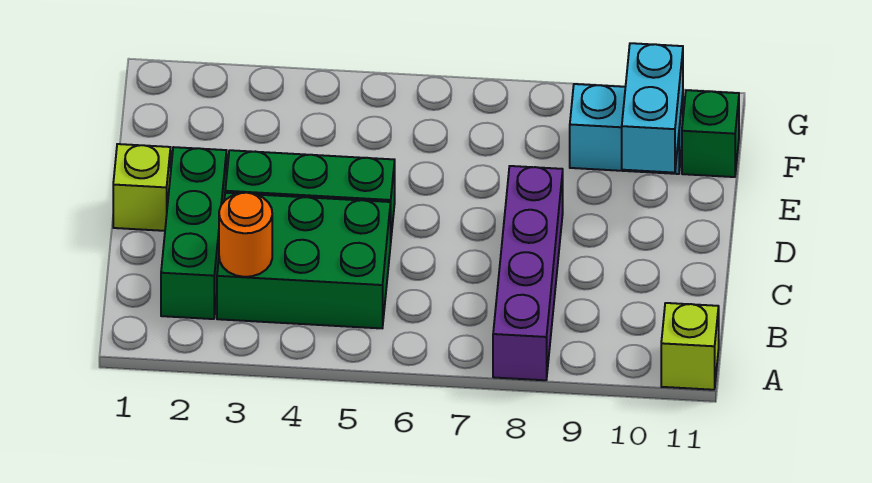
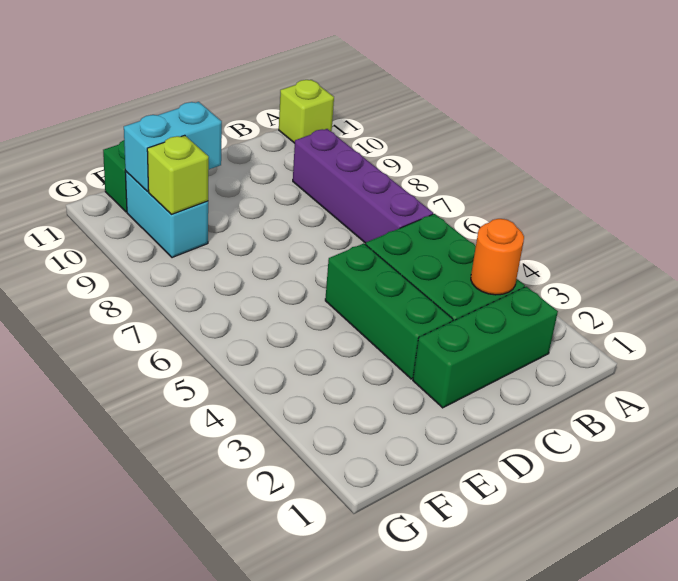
purple 1x4 brick [493,166,563,380] -> purple 1x4 brick turned to [293,129,433,243]
lime 1x1 brick [113,144,171,231] -> lime 1x1 brick moved to [147,135,209,214]

